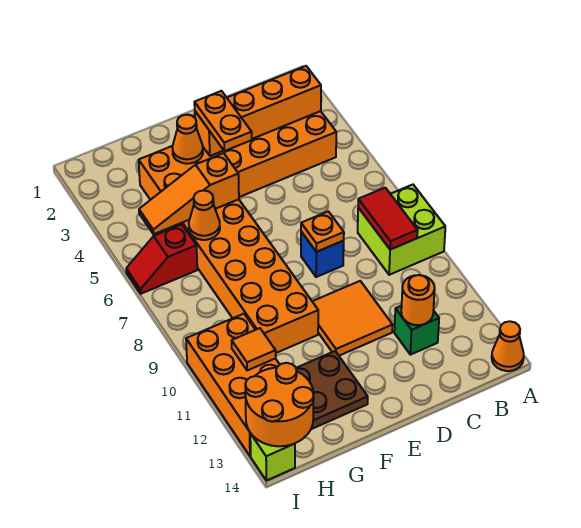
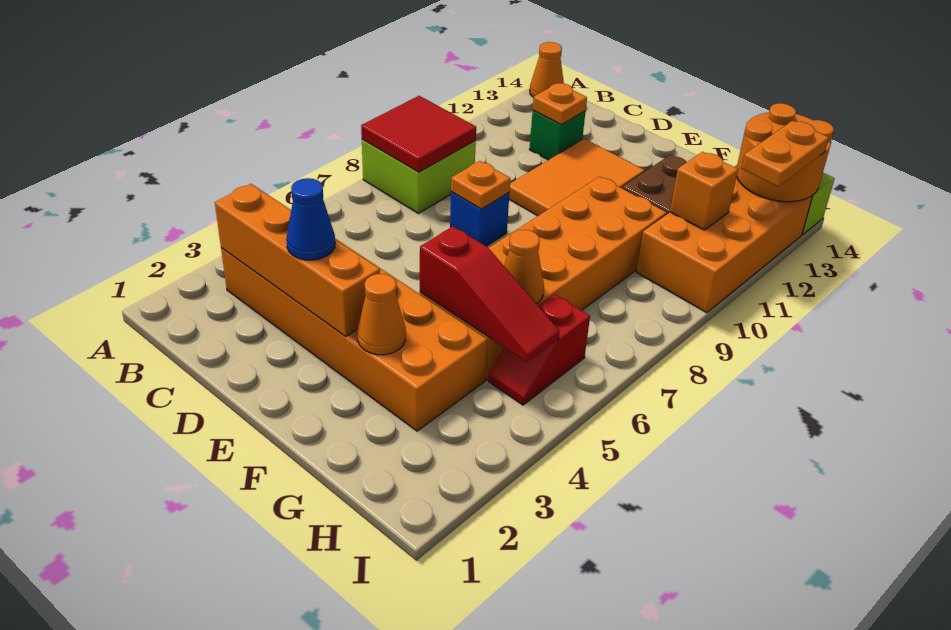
red 1x2 tile [358,188,418,250] -> red 2x2 tile [361,96,476,172]
orange 1x1 round brick [401,275,435,325] -> orange 1x1 plate [533,83,587,125]
none -> blue 1x1 cone [286,178,335,260]
orange 2x2 tile [312,281,393,356] -> orange 2x3 tile [509,139,645,216]
orange 1x2 plate [194,91,252,151] -> orange 1x2 plate moved to [742,121,829,187]
orange 1x3 slope [139,153,239,234] -> red 1x3 slope [420,226,559,362]
red 1x2 slope [126,224,197,294] -> red 1x2 slope turned to [488,294,590,405]
orange 1x1 tile [232,328,276,371] -> orange 1x1 brick [670,152,738,230]

